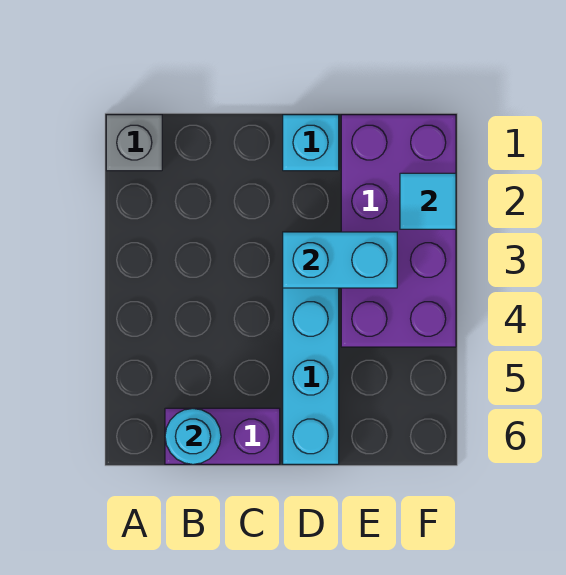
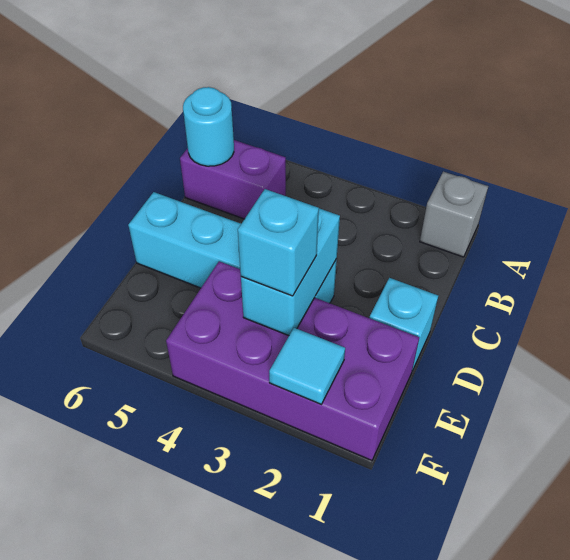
purple 1x2 brick [165,408,280,464] -> purple 1x2 brick turned to [180,140,286,219]
none -> cyan 1x1 brick [238,189,319,296]

